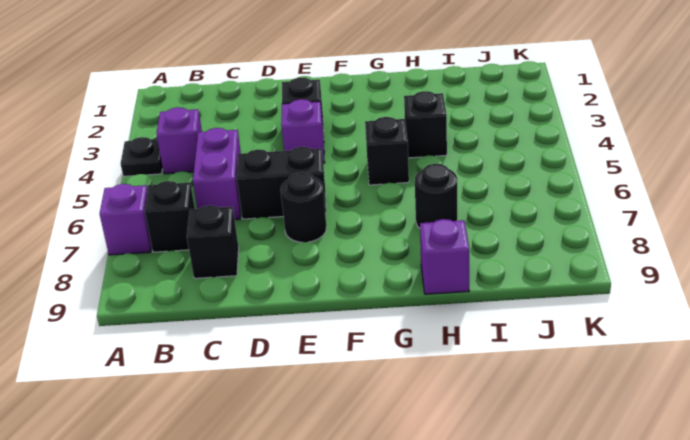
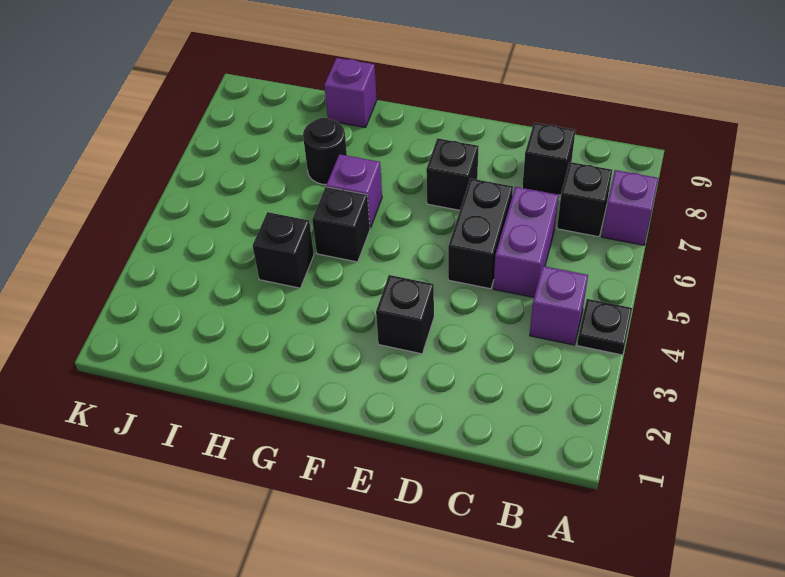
black 1x2 brick [237,147,326,219] -> black 1x2 brick turned to [448,178,513,289]
purple 1x1 brick [281,99,325,163] -> purple 1x1 brick moved to [326,154,382,228]
black 1x1 round brick [280,172,327,242] -> black 1x1 brick [426,138,479,210]

